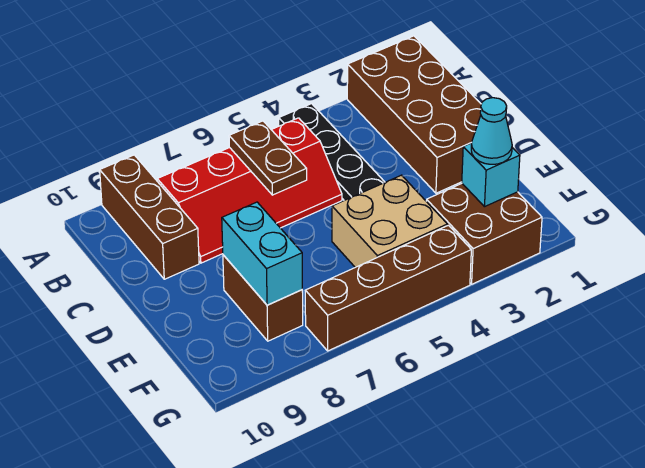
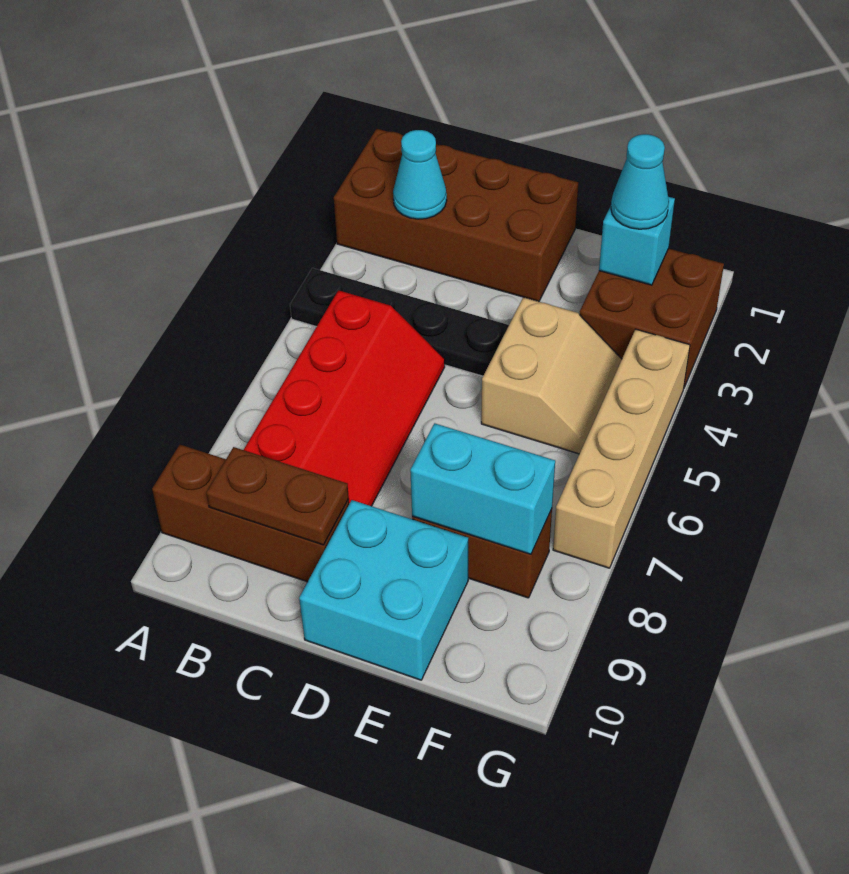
none -> cyan 1x1 cone [393,130,447,219]
brown 1x2 plate [229,121,307,195] -> brown 1x2 plate moved to [206,447,349,545]
none -> cyan 2x2 brick [299,500,468,680]
tan 2x2 brick [332,175,447,267] -> tan 2x2 slope [481,297,622,454]
brown 1x4 brick [305,225,471,351] -> tan 1x4 brick [553,329,690,568]

